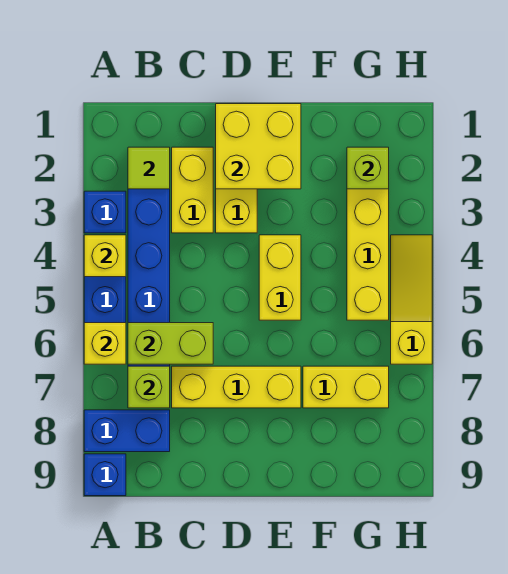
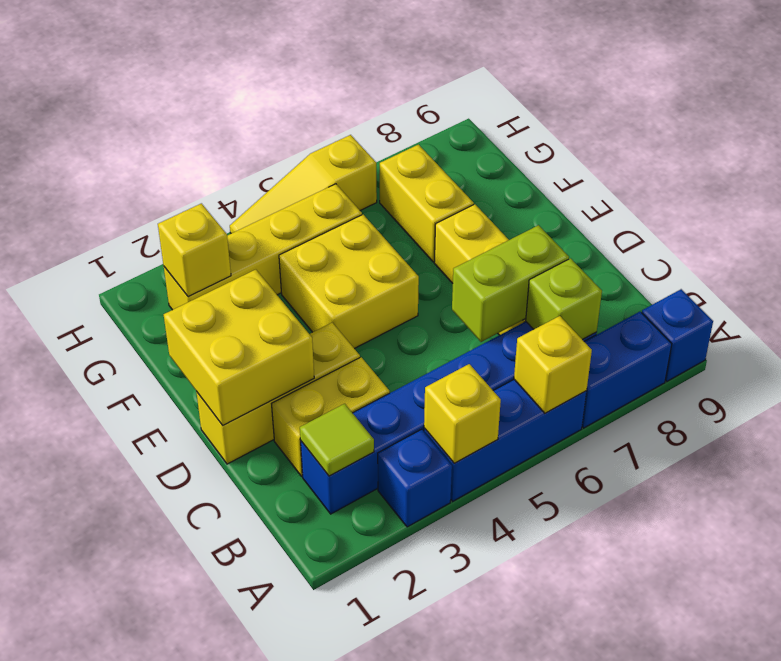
blue 1x2 brick [84,410,170,452] -> blue 1x2 brick turned to [582,312,672,428]
lime 1x2 brick [128,323,213,364] -> lime 1x2 brick turned to [452,225,569,342]
yellow 1x2 brick [259,235,301,320] -> yellow 2x2 brick [279,215,419,349]
lime 1x1 brick [347,147,389,189] -> yellow 1x1 brick [158,203,231,297]

